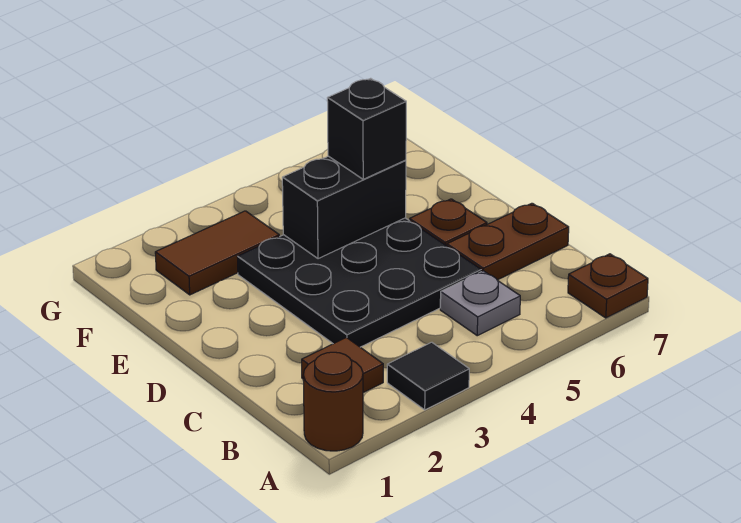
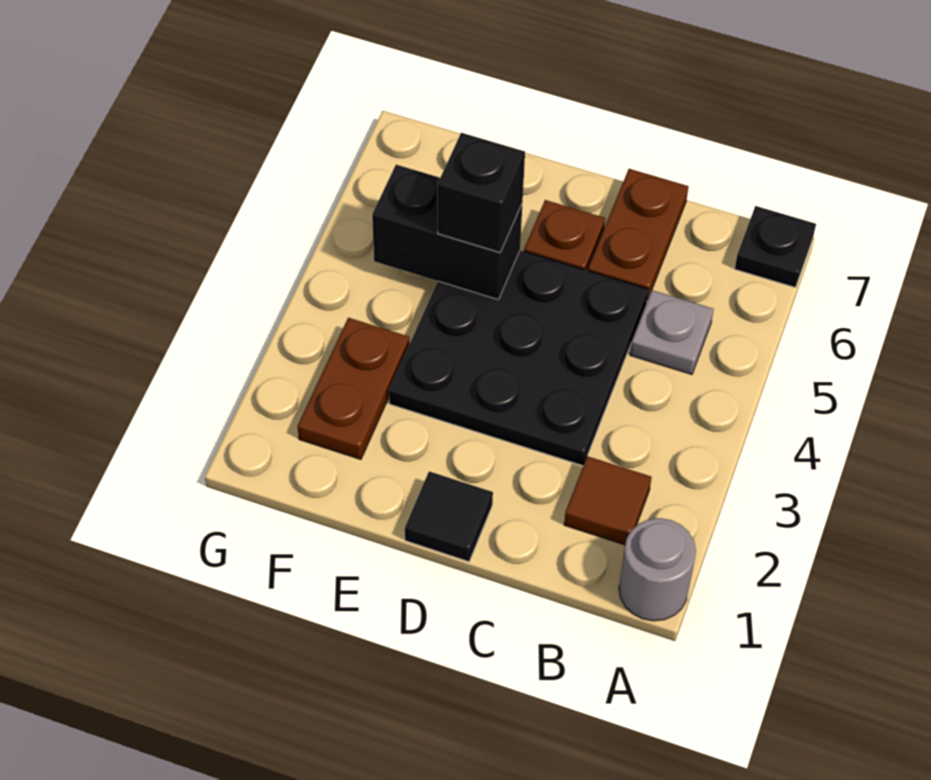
brown 1x1 round brick [303,352,363,451] -> grey 1x1 round brick [619,518,696,621]
black 1x1 tile [387,342,469,410] -> black 1x1 tile moved to [405,471,493,562]
brown 1x1 plate [568,254,648,318] -> black 1x1 plate [735,206,816,288]
black 1x2 brick [282,156,406,259] -> black 1x2 brick turned to [372,165,523,300]
brown 1x2 tile [155,211,279,295] -> brown 1x2 plate [298,318,410,459]

